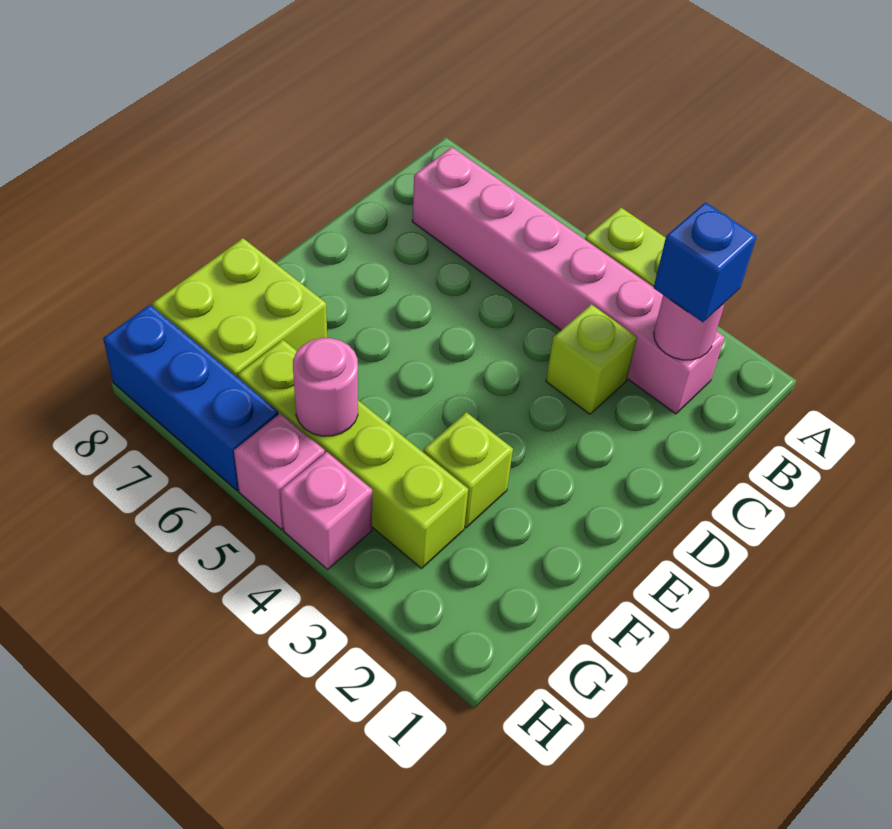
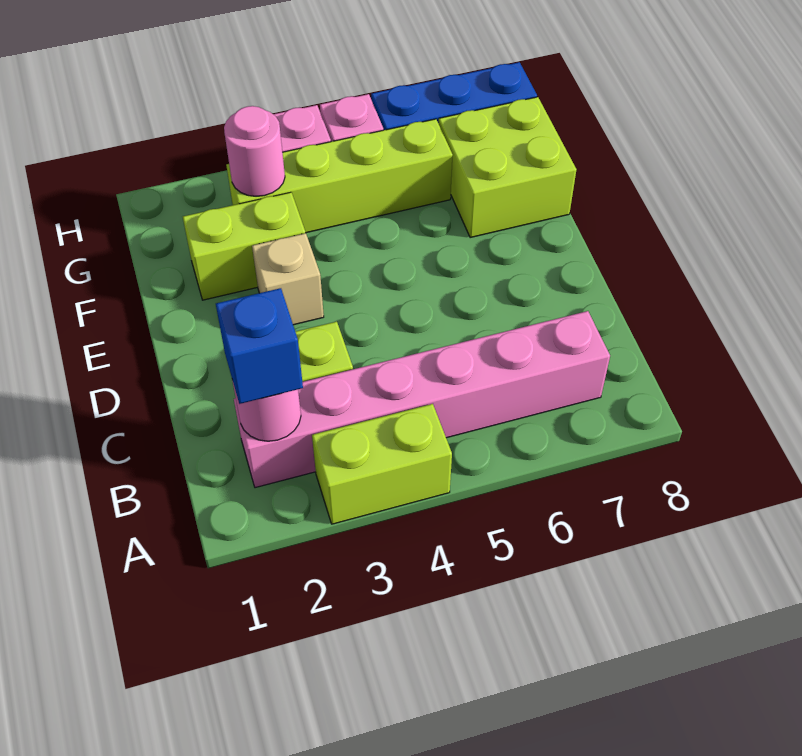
none -> tan 1x1 brick [252,233,324,325]
lime 1x1 brick [423,412,513,528] -> lime 1x2 brick [183,192,305,300]
pink 1x1 round brick [293,338,358,436] -> pink 1x1 round brick moved to [224,106,285,196]

